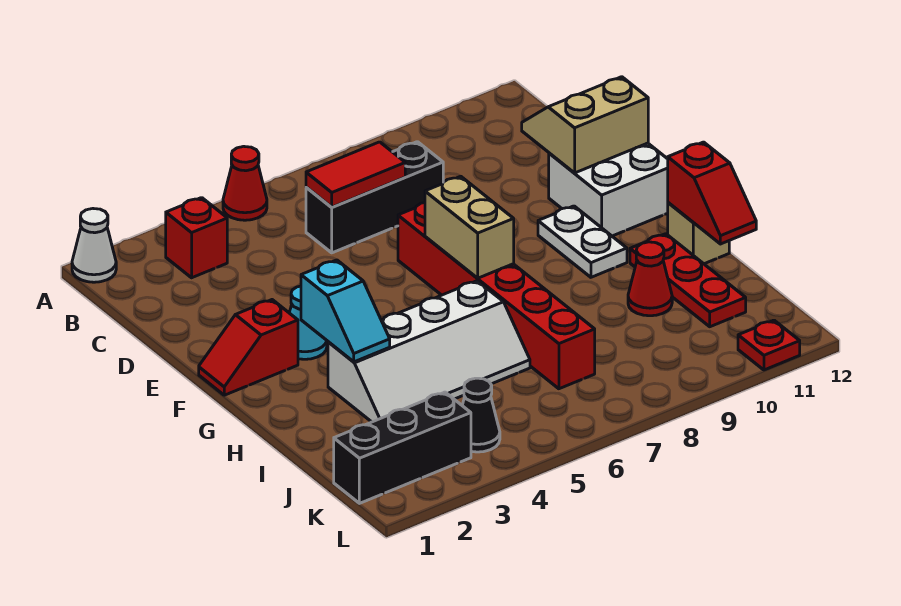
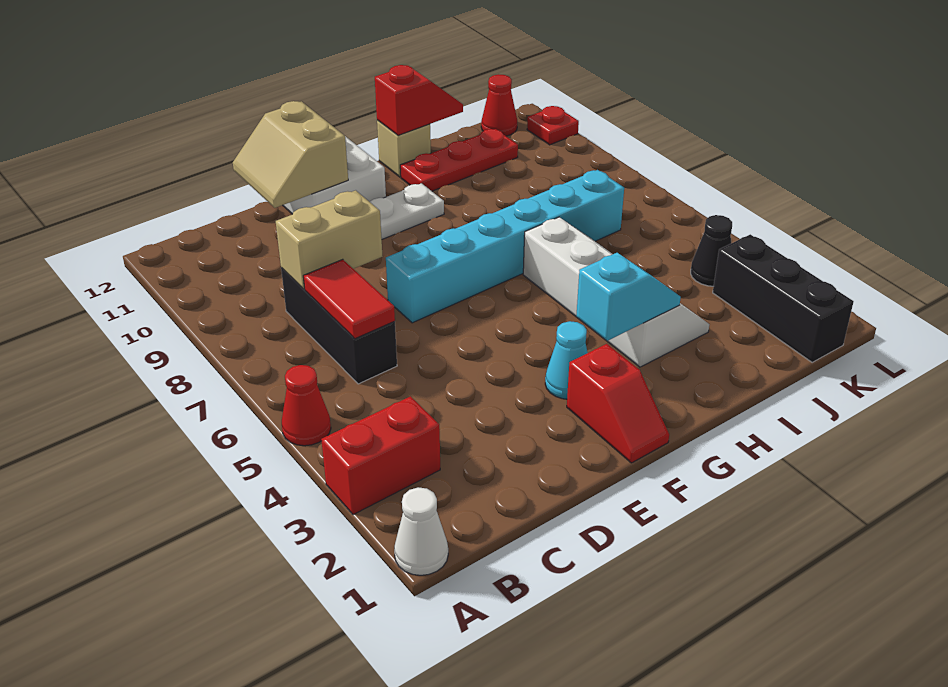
red 1x1 brick [166,198,227,278] -> red 1x2 brick [321,396,440,515]
red 1x6 brick [398,203,595,389] -> cyan 1x6 brick [386,170,624,323]
tan 1x2 brick [425,176,514,278] -> tan 1x2 brick moved to [276,190,383,289]
red 1x1 cone [628,242,672,316] -> red 1x1 cone moved to [481,74,517,136]

